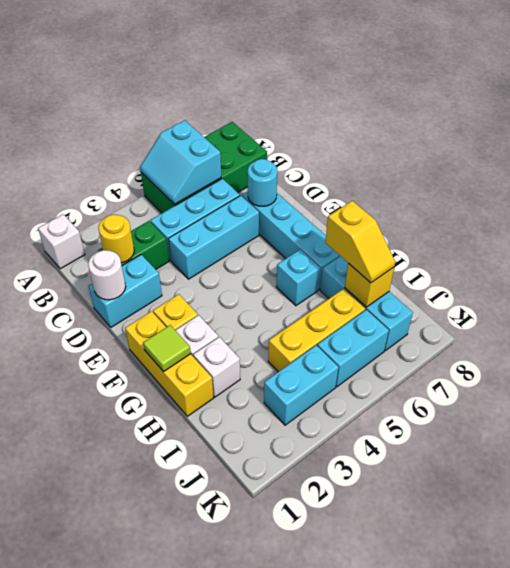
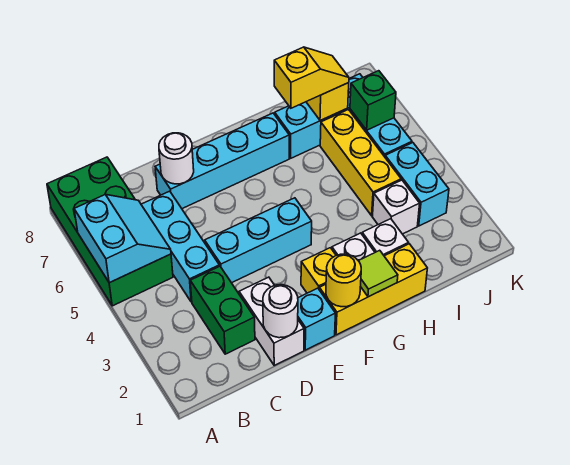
white 1x1 brick [38,214,85,269] -> white 1x1 brick moved to [372,180,420,234]
cyan 2x2 slope [140,120,221,204] -> cyan 2x2 slope turned to [74,195,171,283]
yellow 1x1 round brick [98,215,134,263] -> yellow 1x1 round brick moved to [326,254,361,307]
cyan 1x2 brick [88,255,162,327] -> white 1x2 brick [239,277,304,365]
cyan 1x3 brick [169,196,259,279] -> cyan 1x3 brick turned to [205,198,312,283]
cyan 1x1 round brick [248,159,277,206] -> white 1x1 round brick [159,133,194,184]
cyan 1x1 brick [276,250,320,306] -> cyan 1x1 brick moved to [298,288,336,350]
none -> green 1x1 brick [350,71,396,130]

